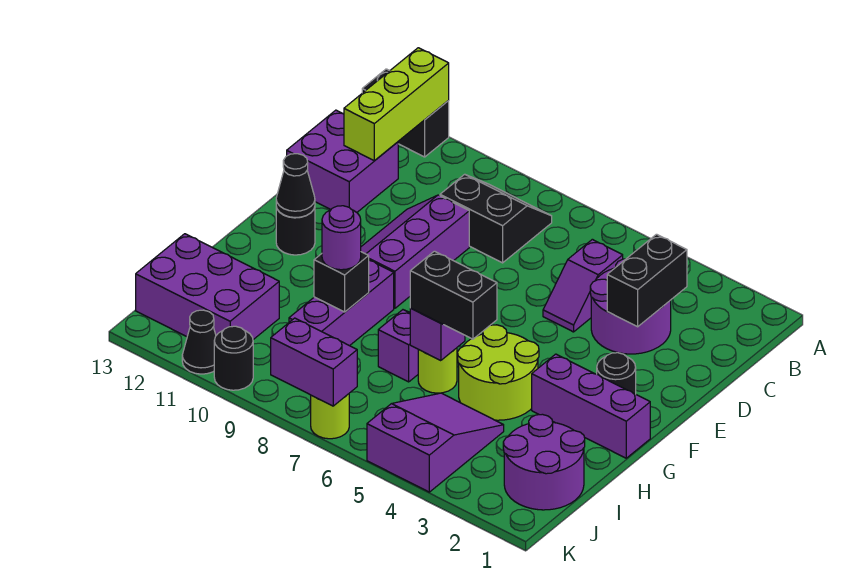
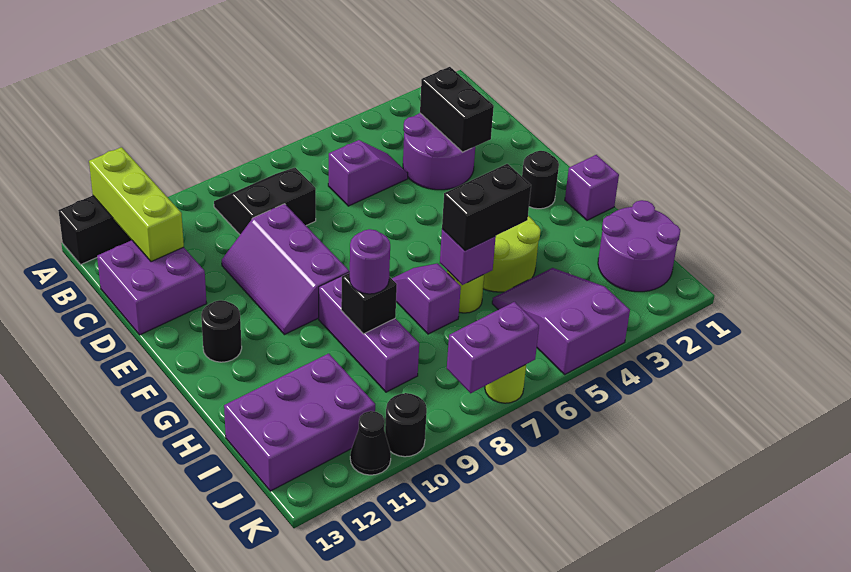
purple 1x2 slope [543,239,623,332] -> purple 1x2 slope turned to [328,140,408,206]
black 1x1 cone [276,154,315,218] -> none
purple 1x3 brick [532,354,650,458] -> purple 1x1 brick [565,155,619,220]

